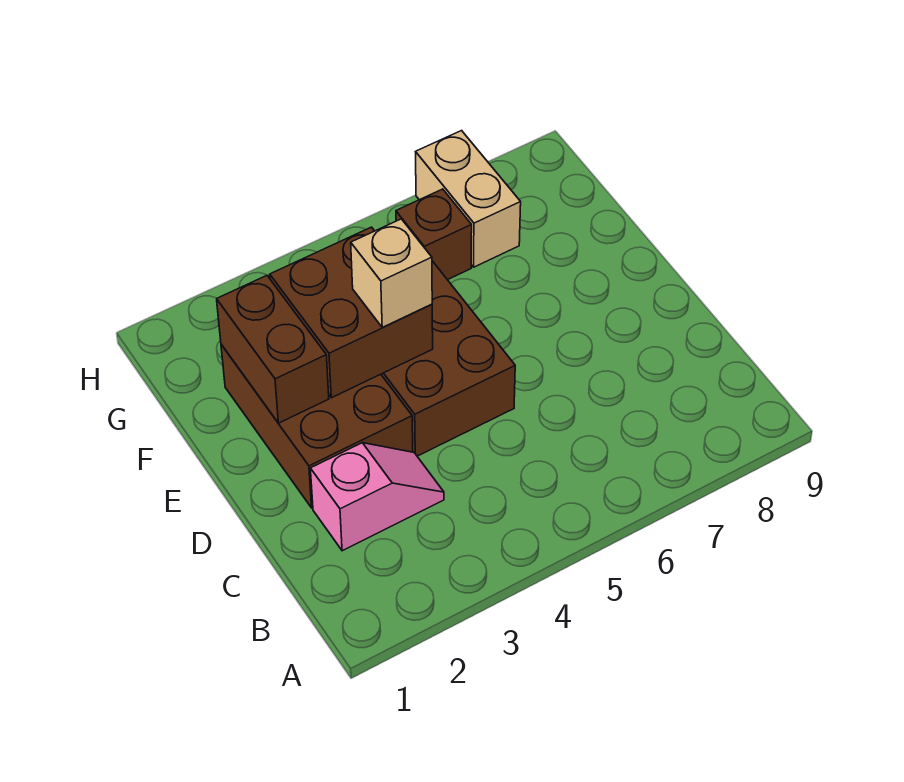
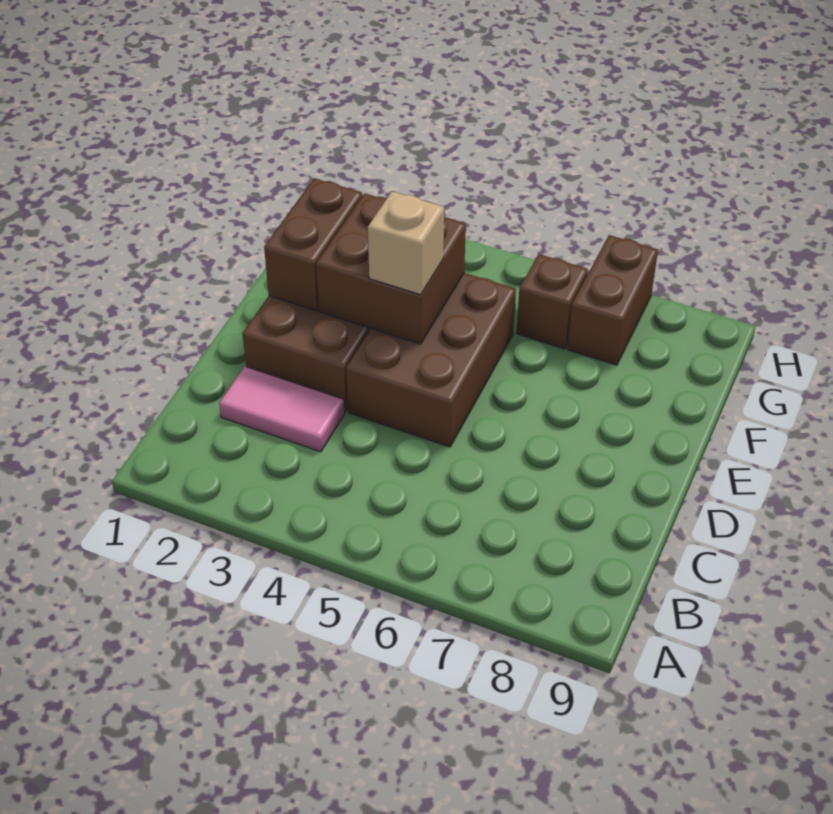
pink 1x2 slope [310,443,444,551] -> pink 1x2 tile [219,366,345,452]
tan 1x2 brick [416,131,521,267] -> brown 1x2 brick [568,235,658,365]

